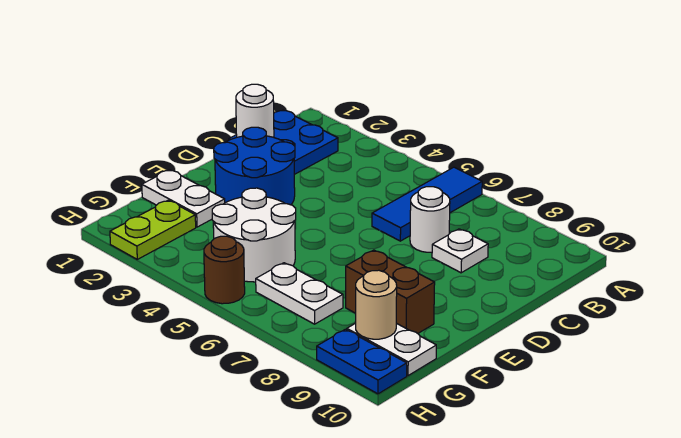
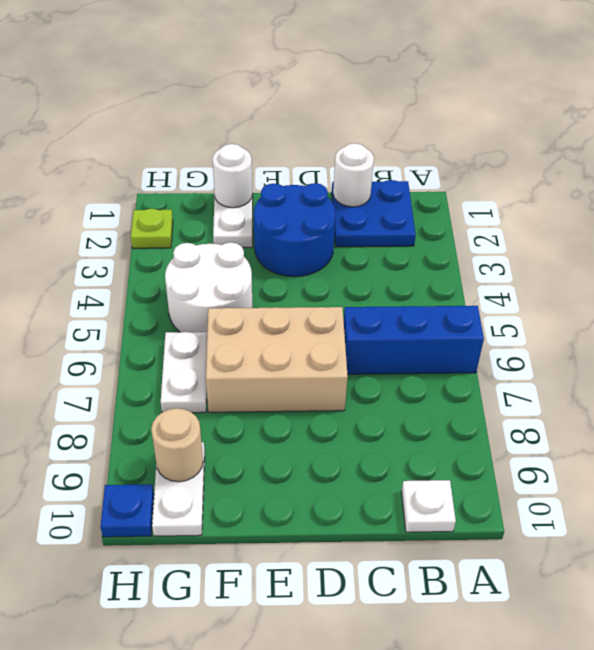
blue 1x3 tile [372,167,482,241] -> blue 1x3 brick [344,306,484,374]
white 1x1 round brick [410,187,450,252] -> white 1x1 round brick moved to [213,144,252,208]
white 1x1 plate [432,229,488,273] -> white 1x1 plate moved to [402,480,456,532]
none -> tan 2x3 brick [206,307,348,412]
brown 1x2 brick [346,250,435,333] -> none
lime 1x2 plate [110,200,196,259] -> lime 1x1 plate [131,209,173,248]
brown 1x1 round brick [204,236,245,304] -> none
blue 1x2 plate [317,329,407,394] -> blue 1x1 plate [101,484,154,537]

